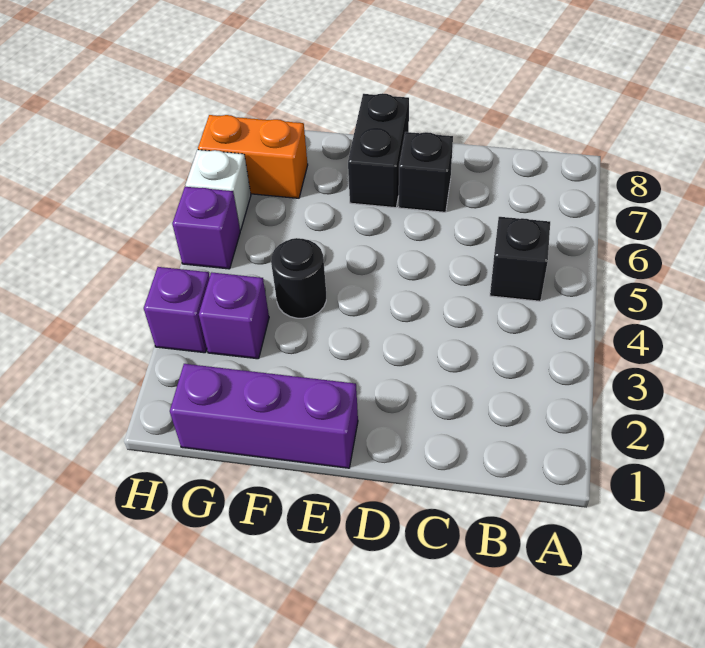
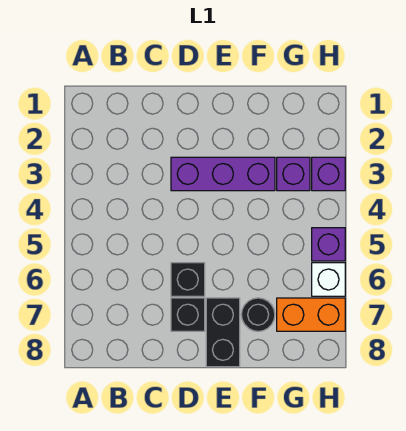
black 1x1 brick [490,217,550,301] -> black 1x1 brick moved to [171,263,205,296]
purple 1x3 brick [170,364,358,468] -> purple 1x3 brick moved to [171,157,275,191]
black 1x1 round brick [271,238,326,318] -> black 1x1 round brick moved to [241,298,275,331]

